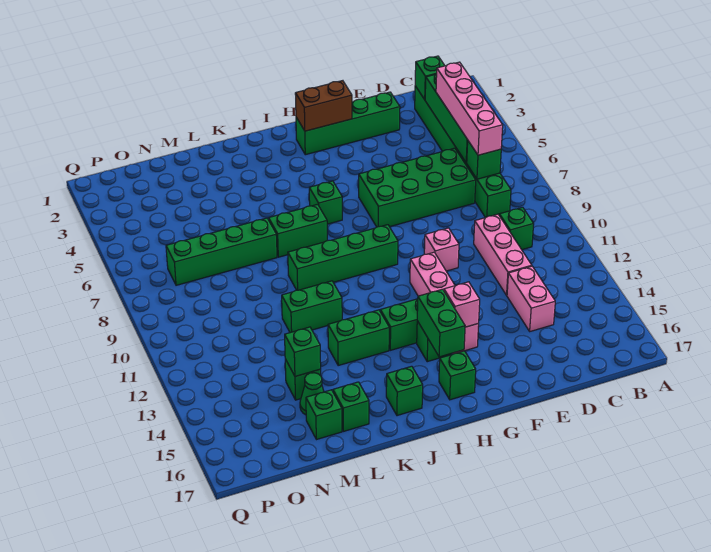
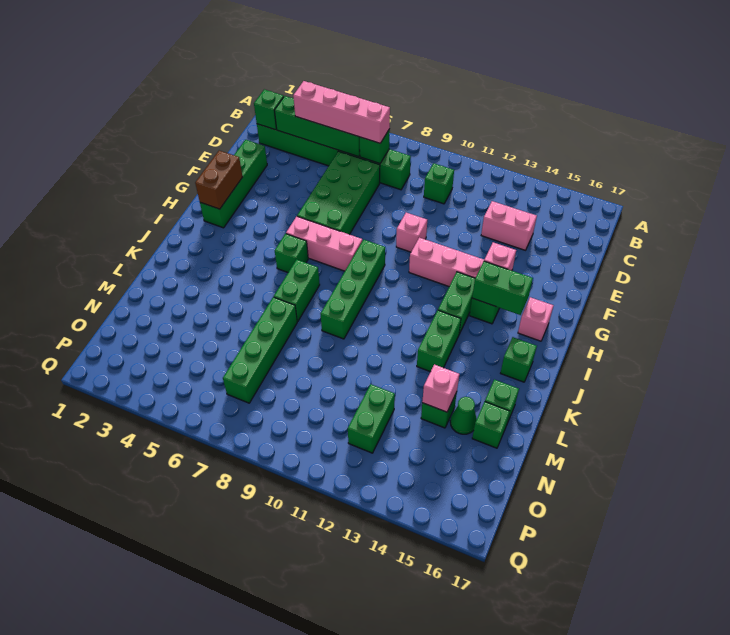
pink 1x3 brick [474,214,532,295] -> pink 1x3 brick moved to [286,216,362,271]
green 1x1 brick [439,351,476,400] -> pink 1x1 brick [518,297,553,341]
green 1x2 brick [282,281,342,333] -> green 1x2 brick moved to [348,384,395,453]
green 1x1 brick [285,327,321,376] -> pink 1x1 brick [422,364,459,412]

